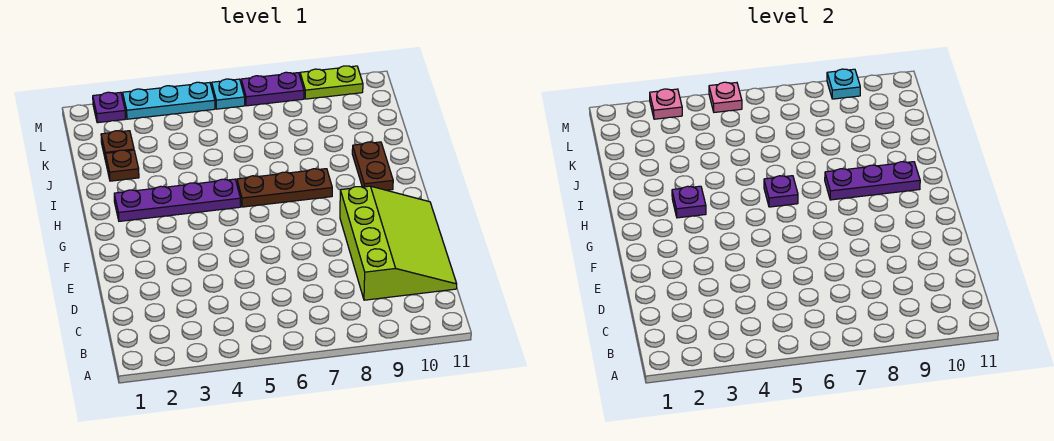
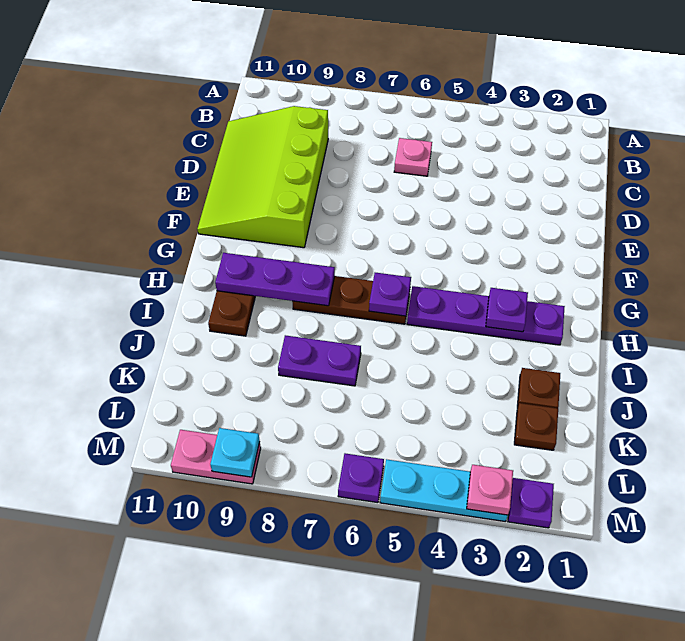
pink 1x1 plate [709,82,742,112] -> pink 1x1 plate moved to [394,138,432,176]
cyan 1x1 plate [212,79,245,109] -> purple 1x1 plate [338,453,384,503]
purple 1x2 plate [241,72,304,106] -> purple 1x2 plate moved to [278,335,361,386]
lime 1x2 plate [300,66,363,99] -> pink 1x2 plate [171,430,261,484]

